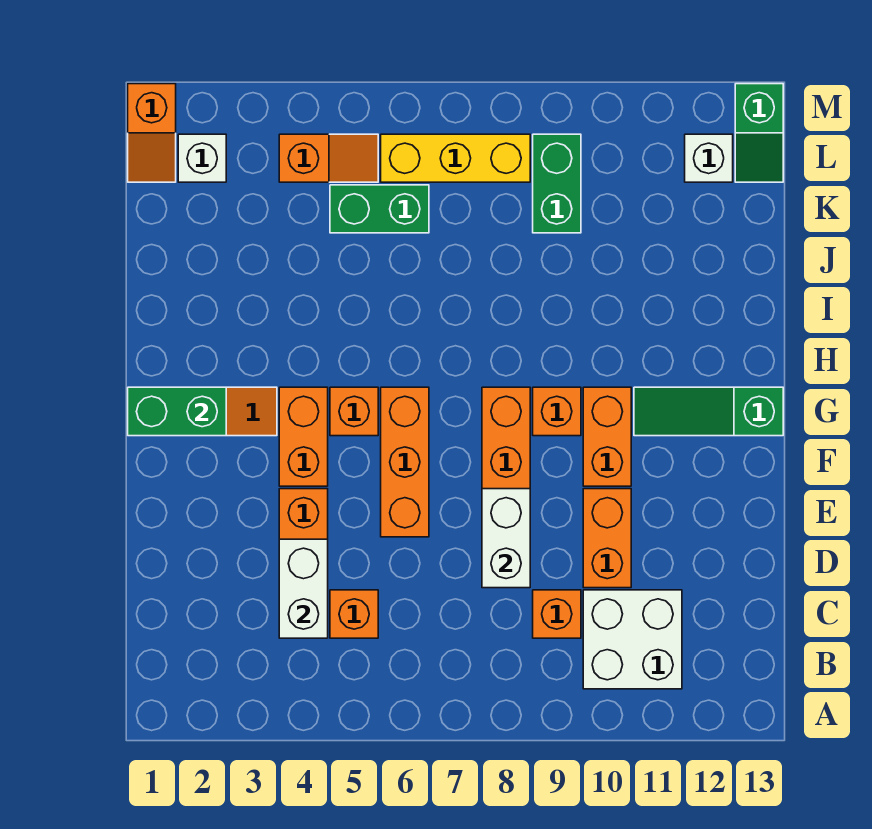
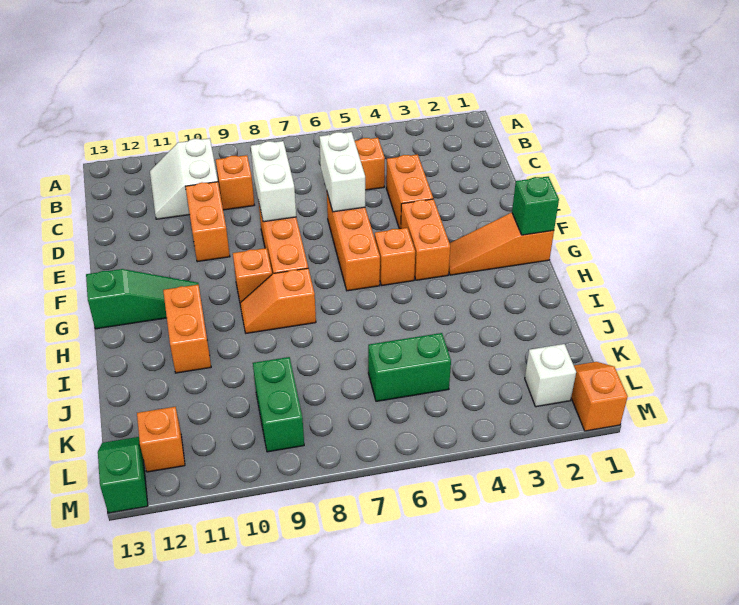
white 2x2 brick [583,590,682,689] -> white 2x2 slope [150,138,218,219]
white 1x2 brick [279,539,328,638] -> white 1x2 brick moved to [319,132,365,212]
orange 1x2 brick [583,387,631,486] -> orange 1x2 brick moved to [163,285,211,373]
green 1x2 brick [128,387,226,436] -> green 1x1 brick [512,177,559,235]
orange 1x2 slope [279,134,378,182] -> orange 1x2 slope moved to [240,268,316,333]
yellow 1x3 brick [381,134,530,182] -> none
white 1x1 brick [685,134,733,182] -> orange 1x1 brick [137,407,185,472]

